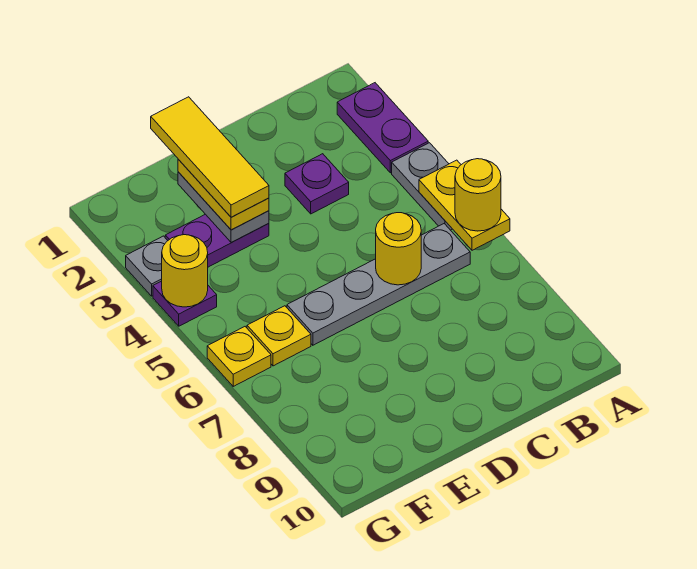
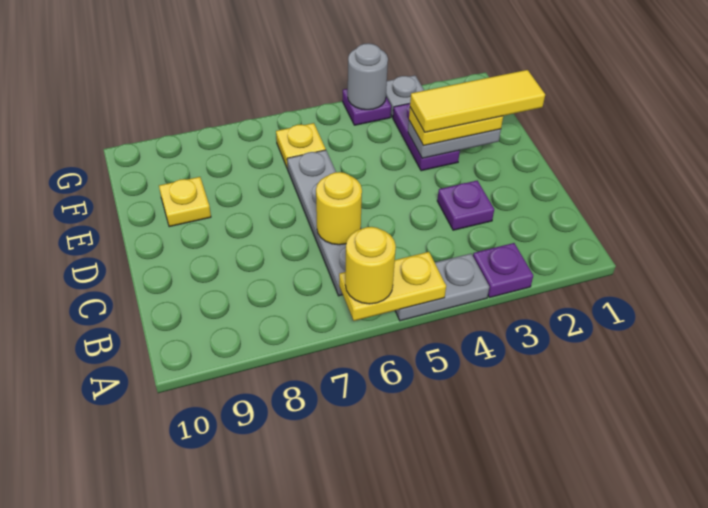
purple 1x2 plate [337,83,428,173] -> purple 1x1 plate [473,243,533,298]
yellow 1x1 round brick [162,235,208,307] -> grey 1x1 round brick [348,43,388,110]
yellow 1x1 plate [207,327,271,386] -> yellow 1x1 plate moved to [159,177,211,227]

